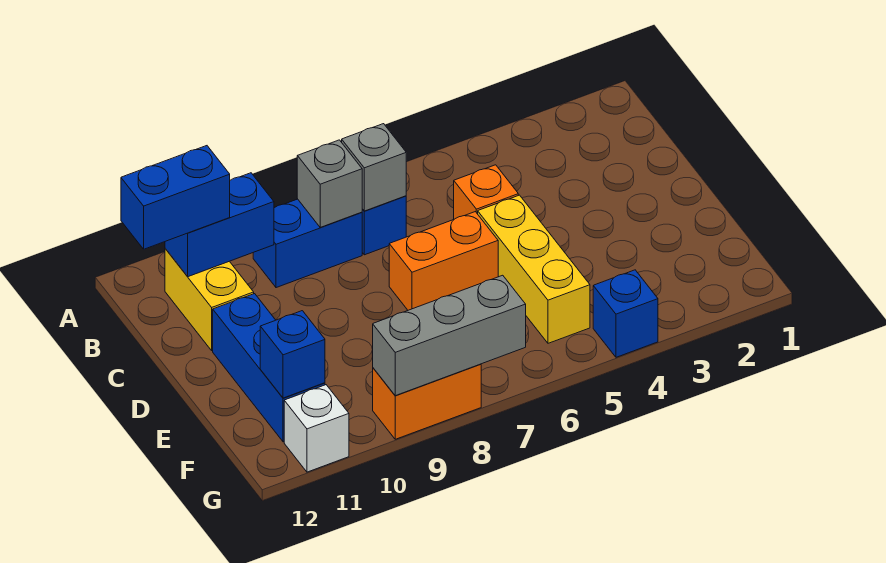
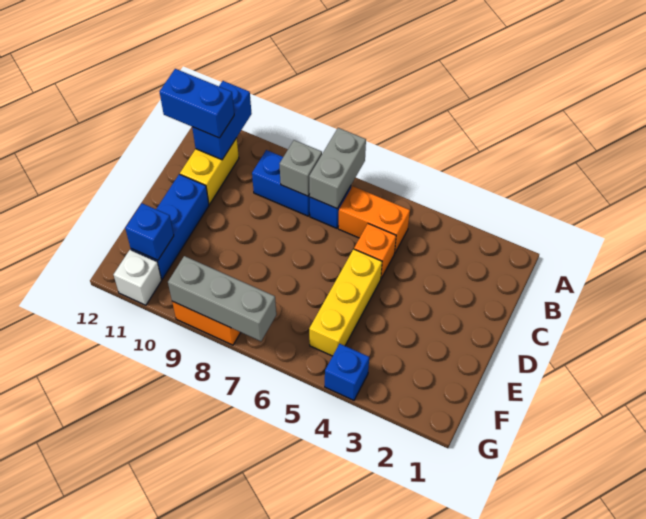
grey 1x1 brick [342,124,406,211] -> grey 1x2 brick [309,128,366,208]
blue 1x2 brick [165,173,274,277] -> blue 1x2 brick turned to [192,81,252,160]
orange 1x2 brick [389,212,498,310] -> orange 1x2 brick moved to [338,186,410,253]

